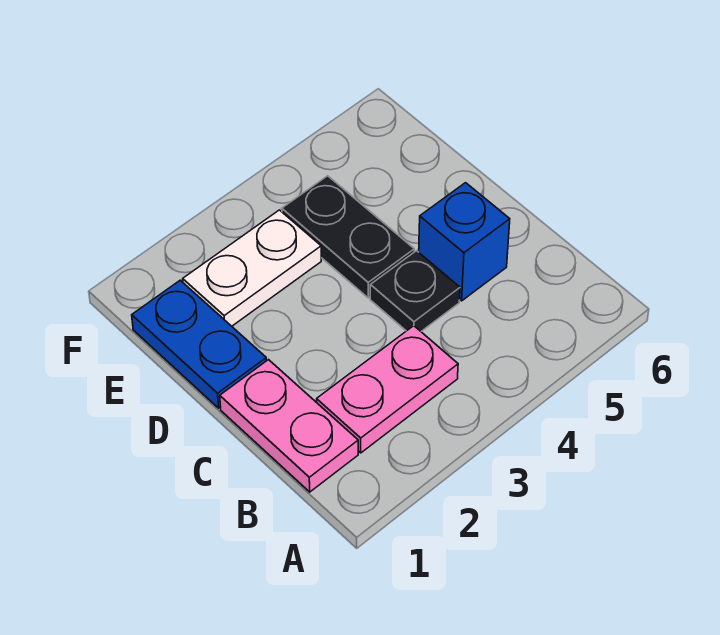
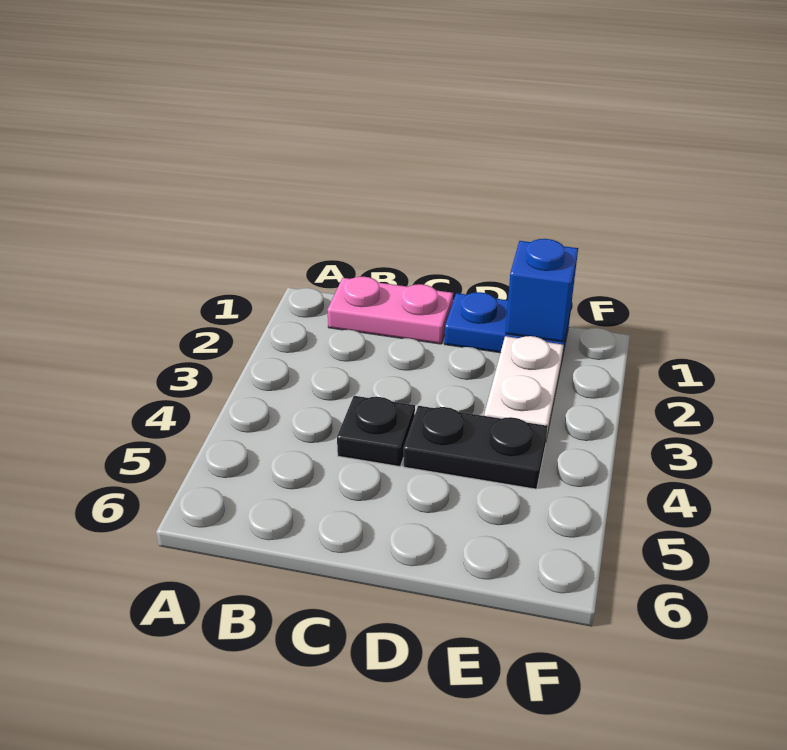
pink 1x2 plate [317,326,458,453] -> none
blue 1x1 brick [419,183,510,301] -> blue 1x1 brick moved to [506,239,578,342]

